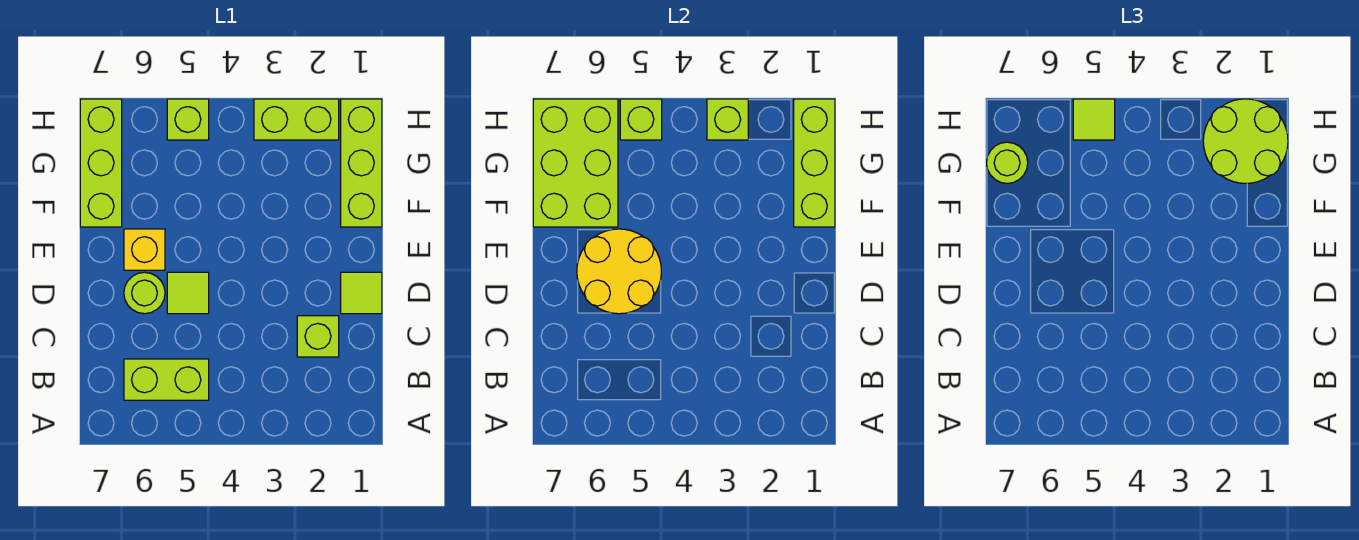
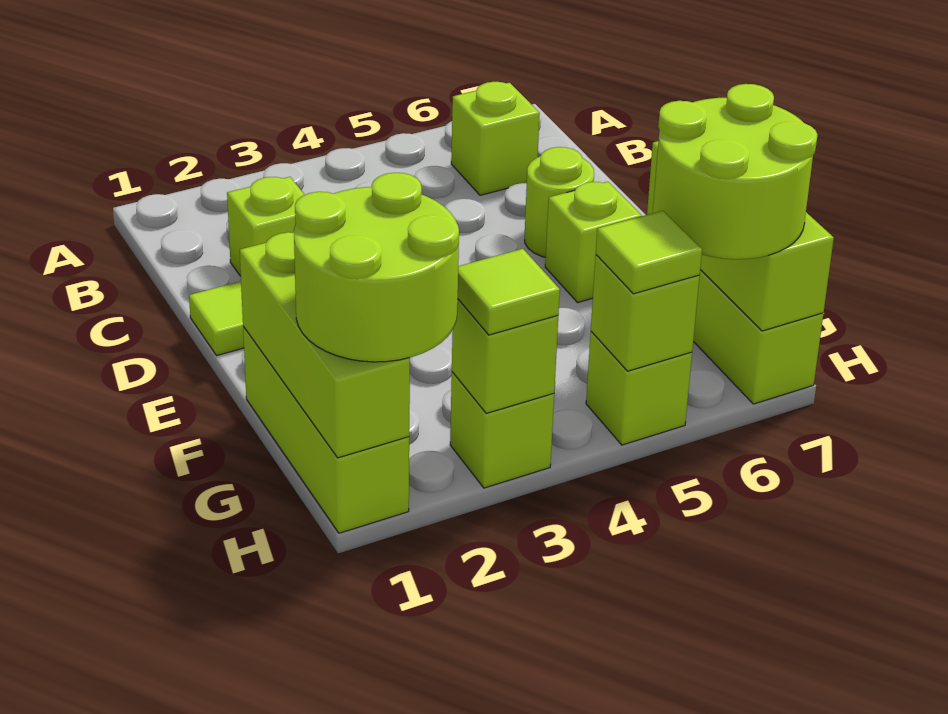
lime 1x2 brick [124,359,209,400] -> lime 1x1 brick [451,82,540,195]
lime 1x1 tile [167,272,209,314] -> lime 1x1 tile moved to [458,249,560,335]
yellow 2x2 round brick [577,229,661,314] -> none
yellow 1x1 brick [124,229,165,270] -> lime 1x1 brick [545,182,642,302]
lime 2x3 brick [533,99,618,227] -> lime 1x3 brick [647,141,834,331]
lime 1x1 round brick [987,142,1028,183] -> lime 2x2 round brick [653,84,818,259]
lime 1x2 brick [254,99,339,140] -> lime 1x1 brick [450,372,554,488]

